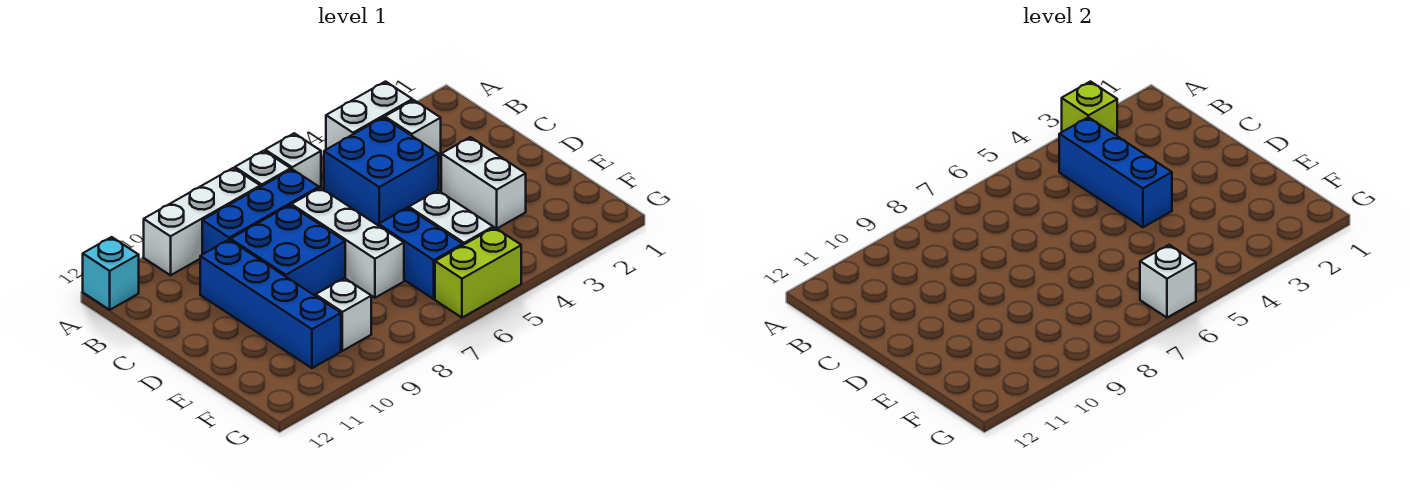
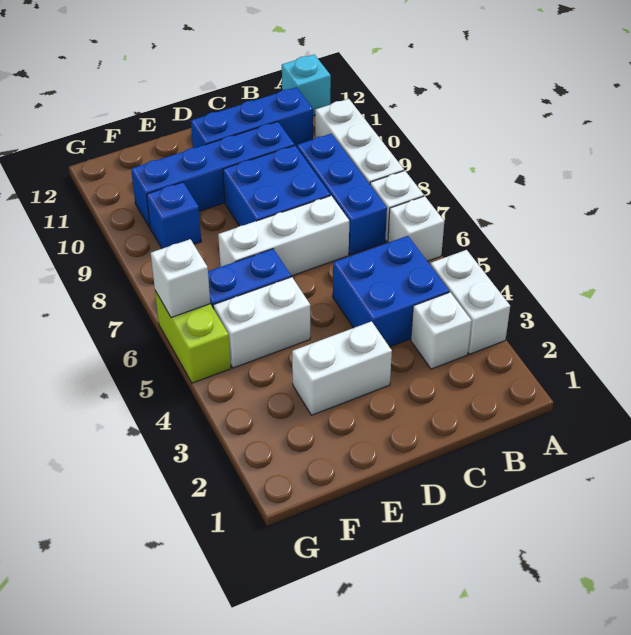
lime 1x1 brick [1062,82,1117,136] -> none
blue 1x3 brick [1059,117,1172,227] -> blue 1x3 brick moved to [191,87,313,148]
white 1x1 brick [316,278,371,351] -> blue 1x1 brick [146,182,201,249]

